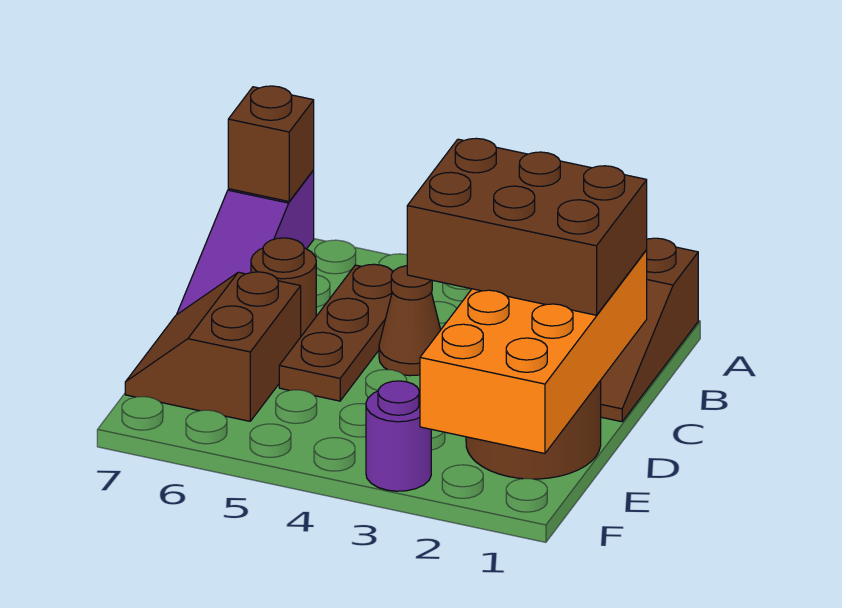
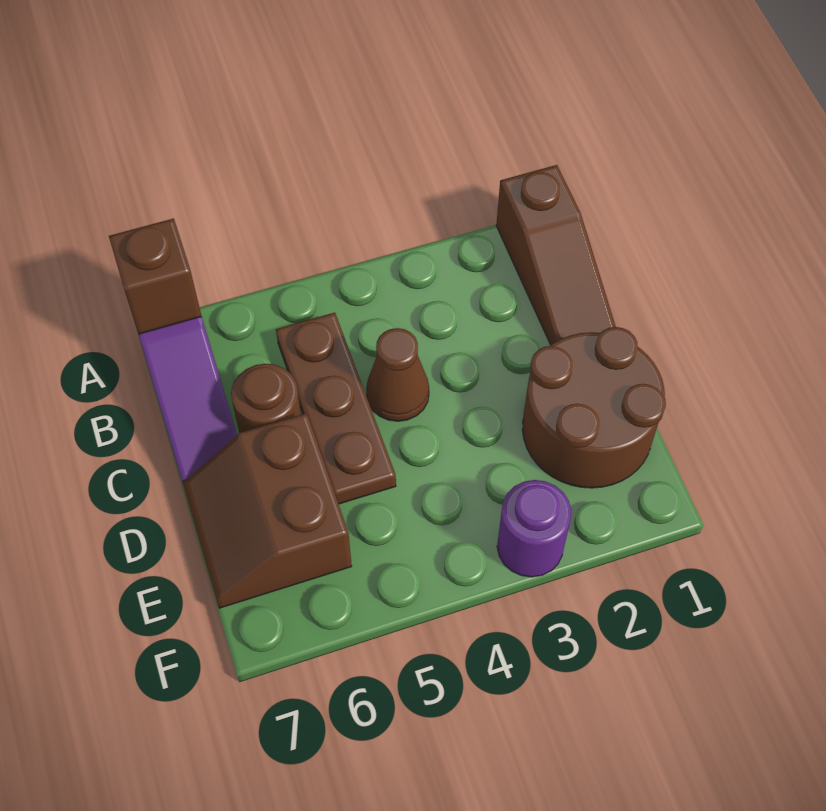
orange 2x4 brick [420,250,647,454] -> none
brown 2x3 brick [407,138,647,315] -> none

